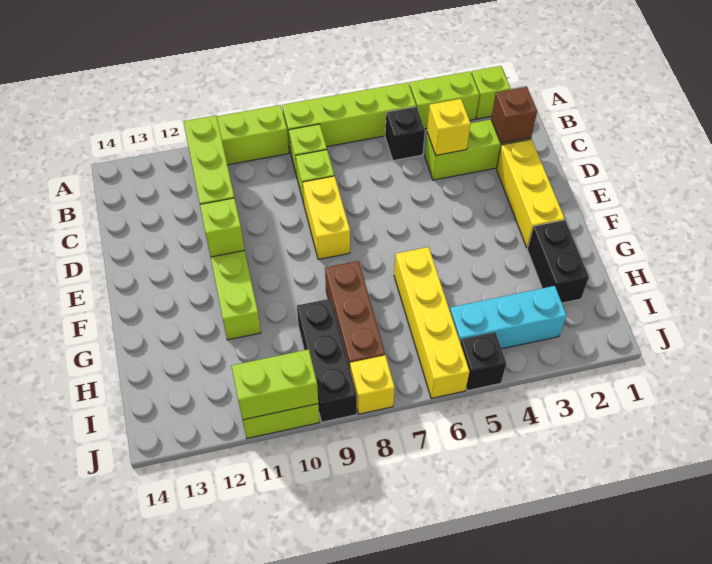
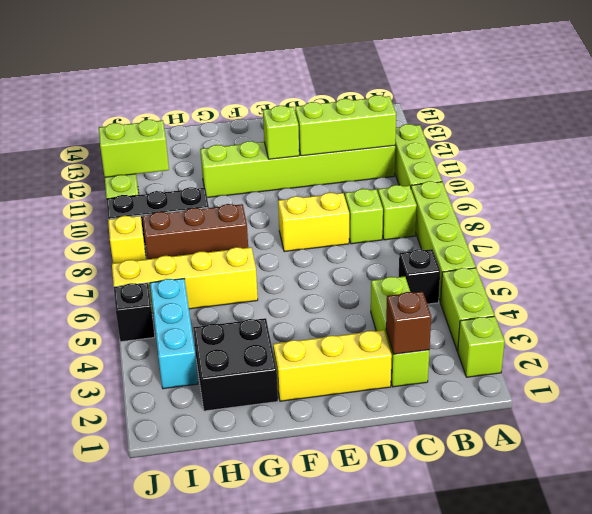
yellow 1x1 brick [427,99,471,155] -> none
black 1x2 brick [527,220,589,303] -> black 2x2 brick [193,318,278,411]
lime 1x2 brick [232,349,318,420] -> lime 1x2 brick turned to [99,120,169,177]

